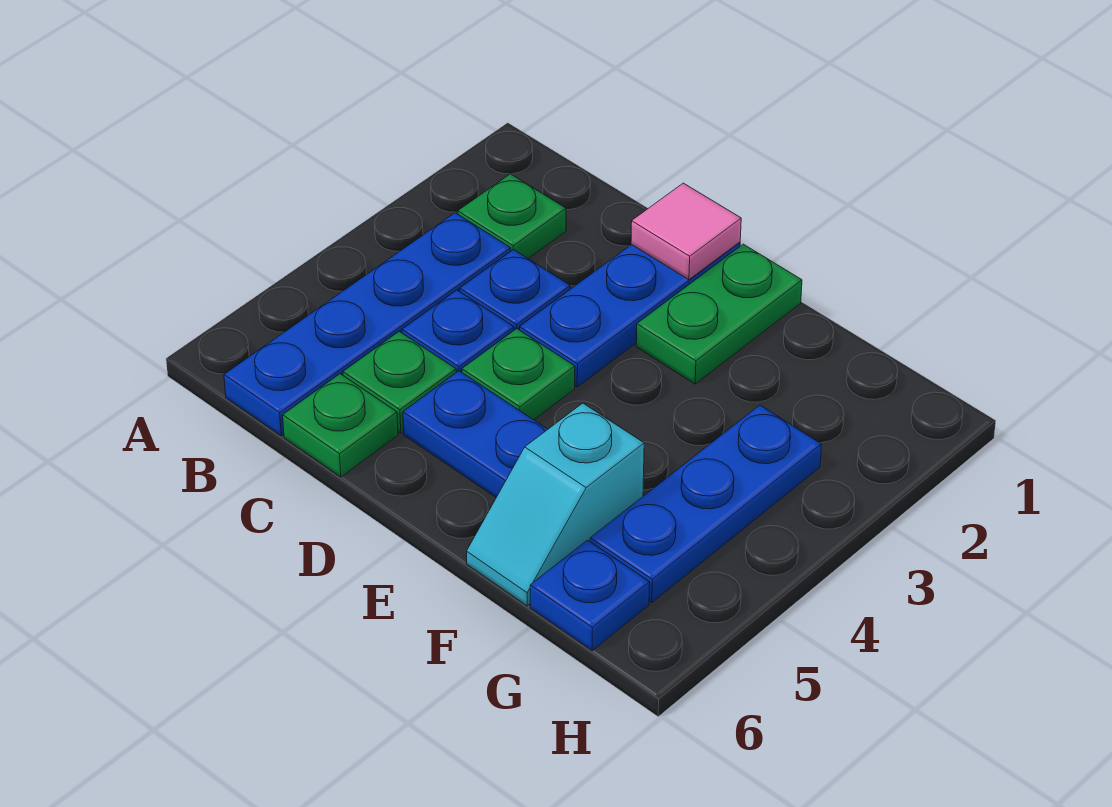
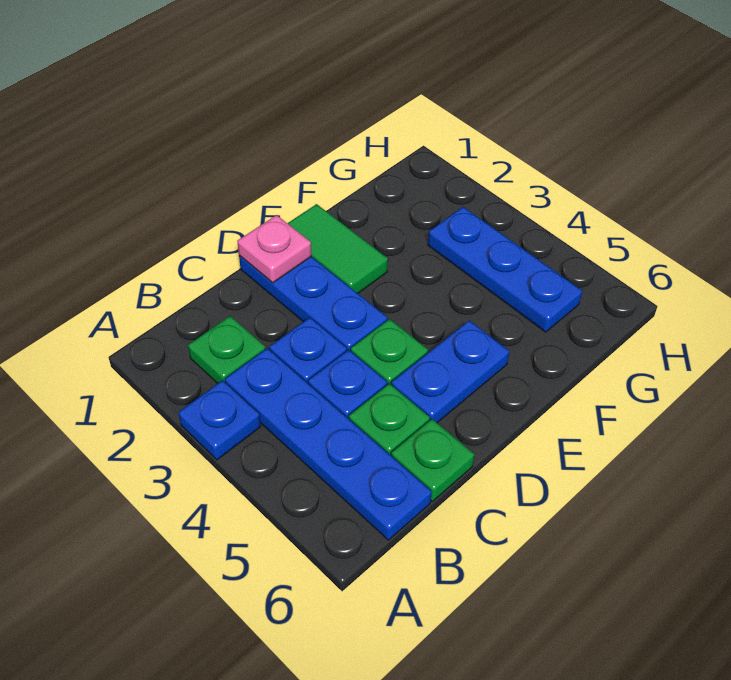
pink 1x1 tile [631,183,741,280] -> pink 1x1 plate [237,215,312,283]
green 1x2 plate [636,244,802,384] -> green 1x2 tile [288,204,388,293]
cyan 1x2 slope [467,403,644,606] -> none
blue 1x1 plate [530,540,650,651] -> blue 1x1 plate moved to [178,380,261,460]

